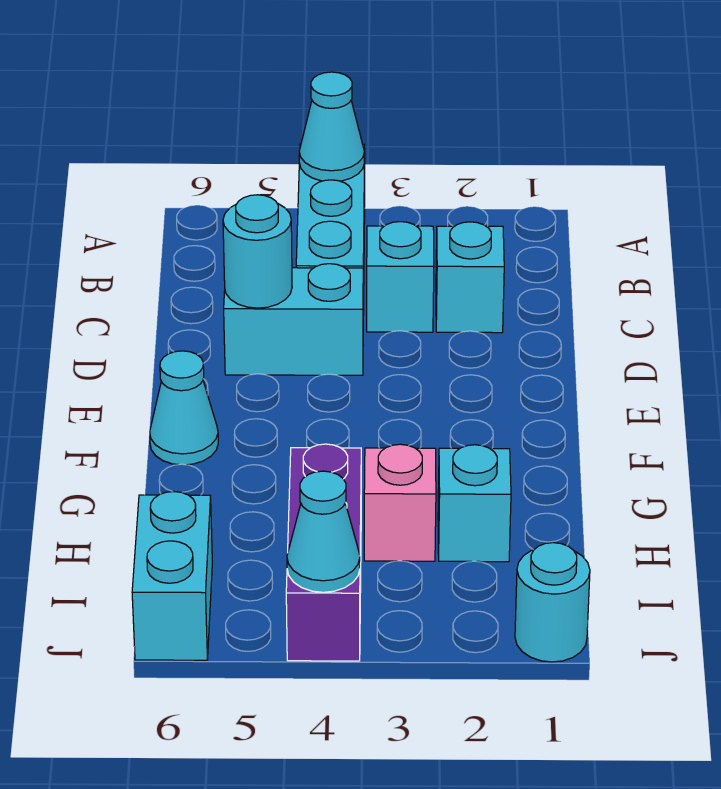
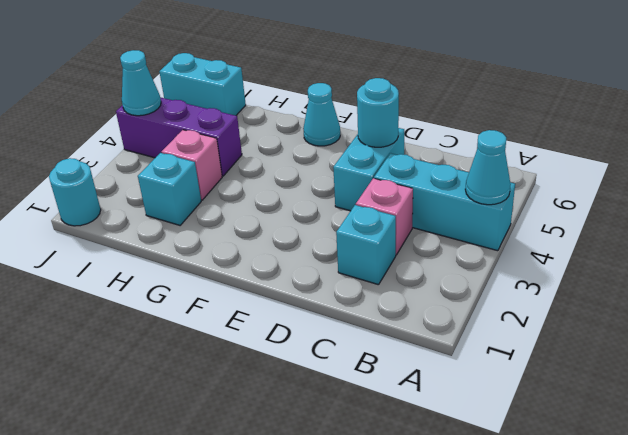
cyan 1x1 brick [367,222,434,332] -> pink 1x1 brick [356,178,413,255]

